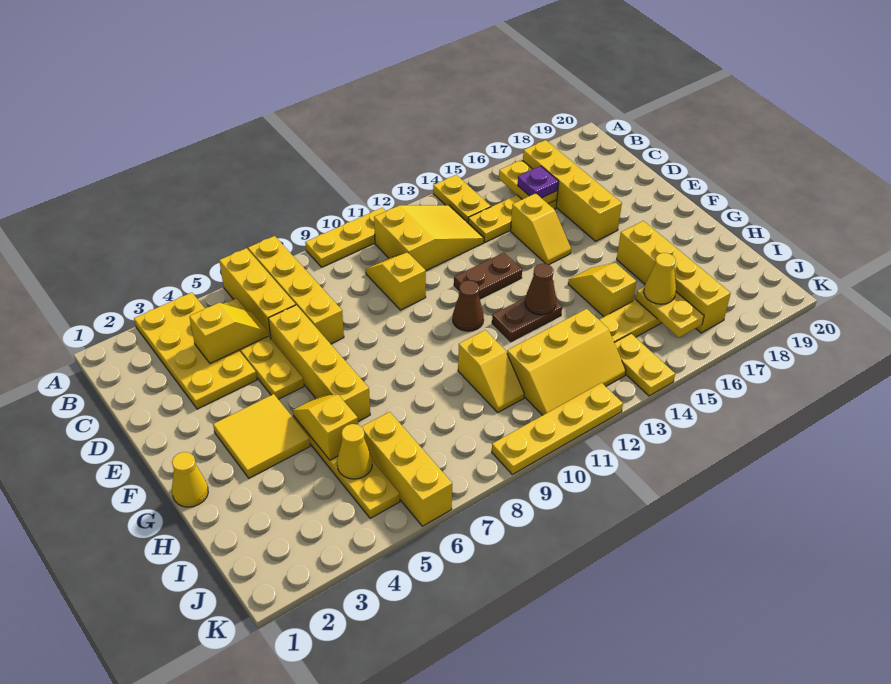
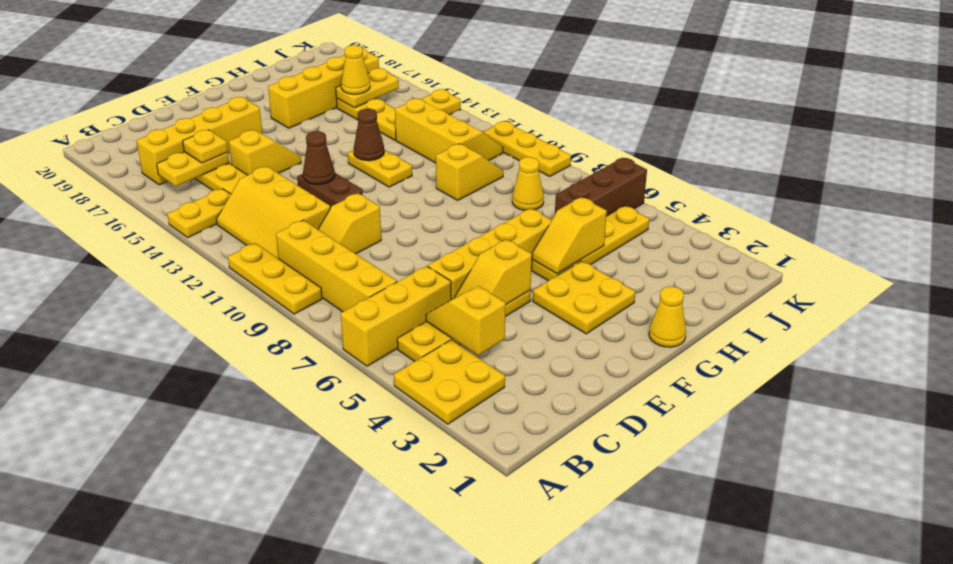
yellow 2x4 plate [134,292,257,409] -> yellow 2x2 plate [394,340,505,424]
yellow 1x4 brick [248,236,344,344] -> yellow 1x4 brick turned to [276,220,397,312]
yellow 2x3 slope [374,205,484,270] -> yellow 2x3 slope turned to [216,167,330,259]
purple 1x1 plate [518,166,559,198] -> yellow 1x1 plate [183,130,228,163]
yellow 2x2 tile [213,394,310,478] -> yellow 2x2 plate [533,261,635,334]
brown 1x1 cone [453,280,484,331] -> brown 1x1 cone moved to [303,131,335,184]
brown 1x2 plate [492,298,562,342] -> yellow 1x2 plate [348,150,412,187]
yellow 1x2 slope [568,263,636,317] -> yellow 1x2 slope moved to [454,239,532,304]
yellow 1x1 cone [337,424,372,479] -> yellow 1x1 cone moved to [512,157,544,210]
yellow 1x3 brick [362,412,452,526] -> brown 1x3 brick [555,158,647,216]
yellow 1x4 plate [492,383,623,474] -> yellow 1x3 plate [483,121,571,176]

